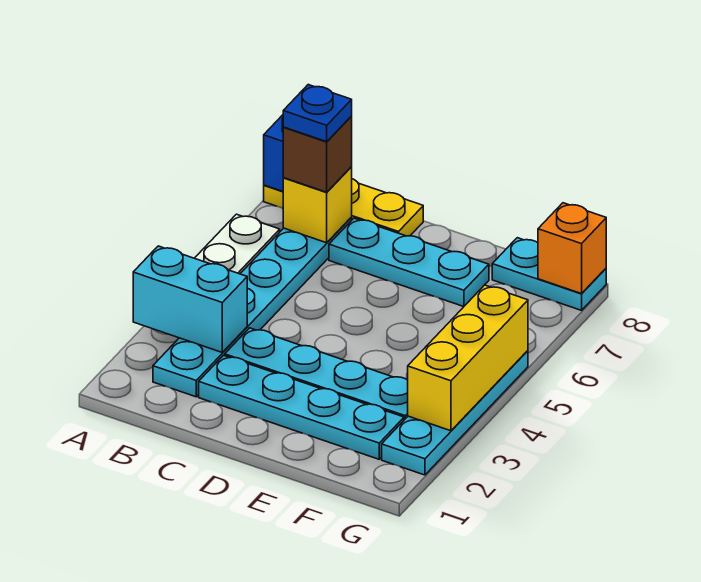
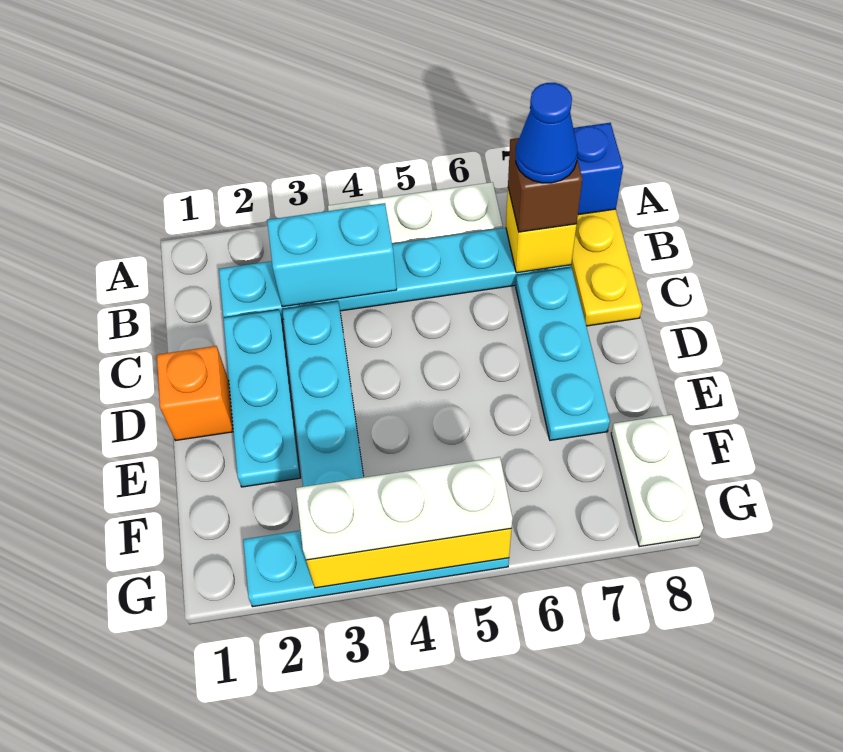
cyan 1x2 brick [133,246,247,353] -> cyan 1x2 brick turned to [267,203,397,307]
blue 1x1 plate [283,85,352,142] -> blue 1x1 cone [516,83,578,183]
cyan 1x4 plate [199,355,404,459] -> cyan 1x3 plate [223,310,301,487]
cyan 1x2 plate [492,238,606,310] -> white 1x2 plate [611,415,703,547]
none -> white 1x3 plate [296,457,512,560]
orange 1x1 brick [538,203,606,294] -> orange 1x1 brick moved to [157,346,233,441]

